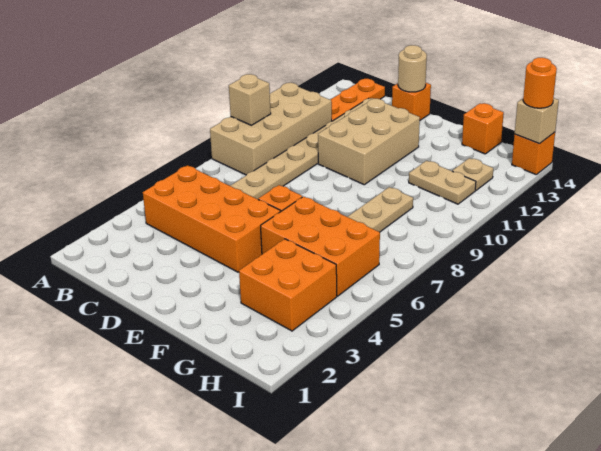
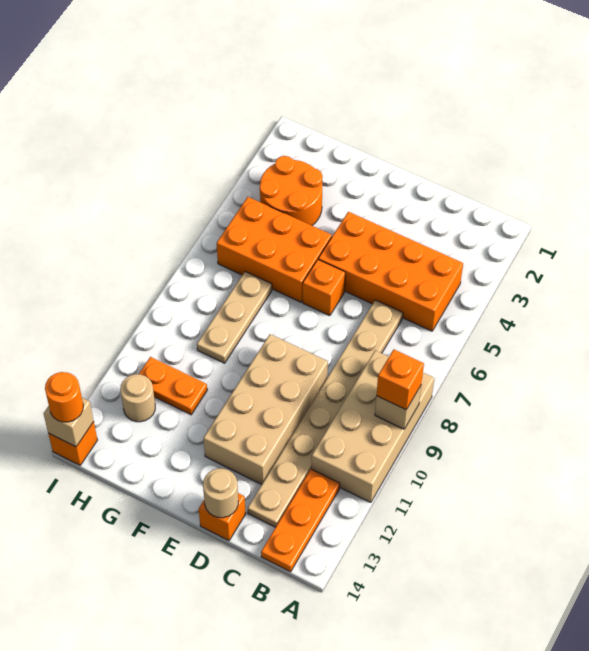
tan 2x3 brick [318,99,420,185] -> tan 2x4 brick [203,334,328,484]
orange 2x2 brick [239,239,337,331] -> orange 2x2 round brick [260,156,323,226]
tan 1x2 plate [409,161,476,204] -> orange 1x2 plate [139,357,207,415]
orange 1x1 brick [462,103,504,154] -> orange 1x1 brick moved to [377,350,424,410]
tan 1x1 plate [453,158,493,190] -> tan 1x1 round brick [120,374,155,422]

